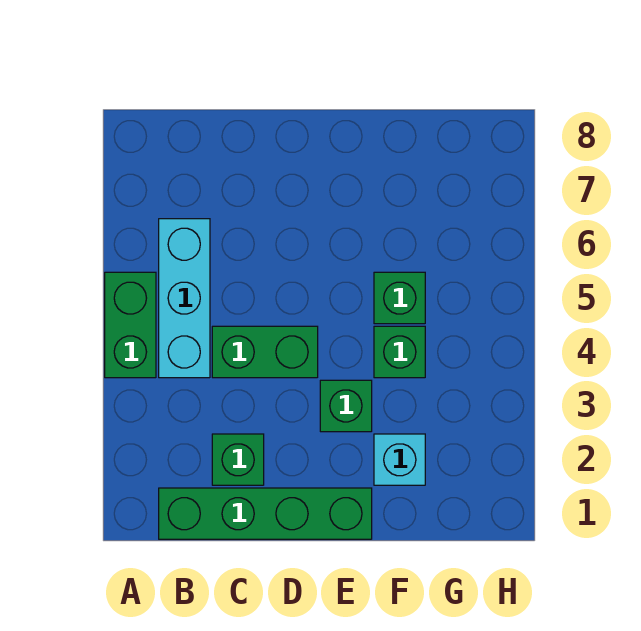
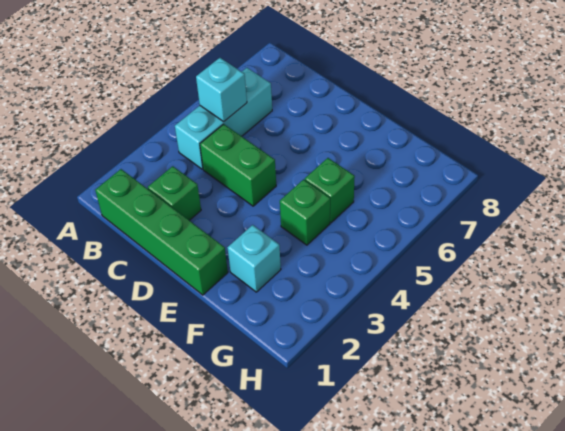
green 1x2 brick [105,272,156,378] -> none
none -> cyan 1x1 brick [196,58,247,122]
green 1x1 brick [320,380,372,432] -> none

